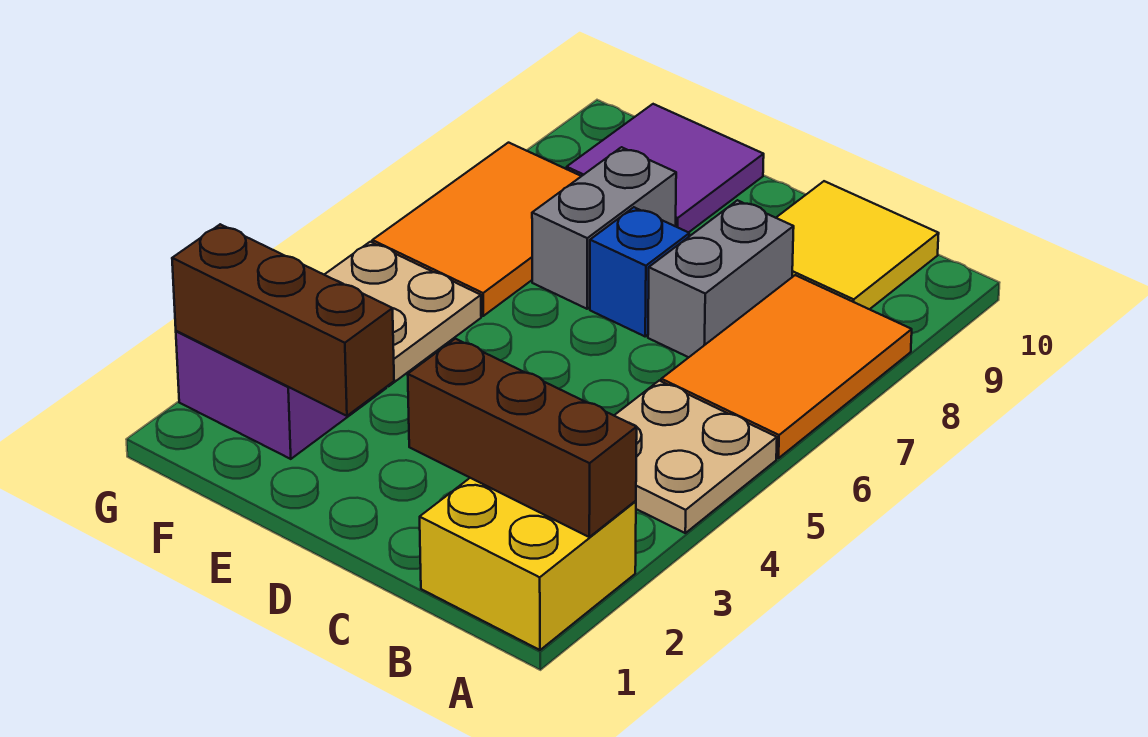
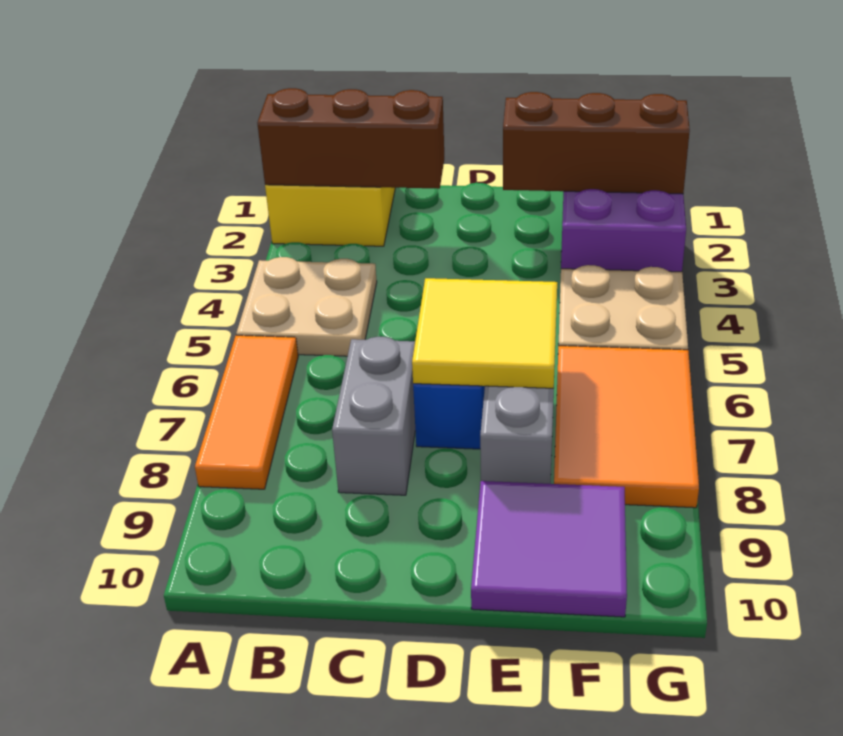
orange 2x3 tile [661,275,912,458] -> orange 1x3 tile [195,335,298,489]
yellow 2x2 tile [776,181,939,309] -> yellow 2x2 tile moved to [412,278,557,388]

